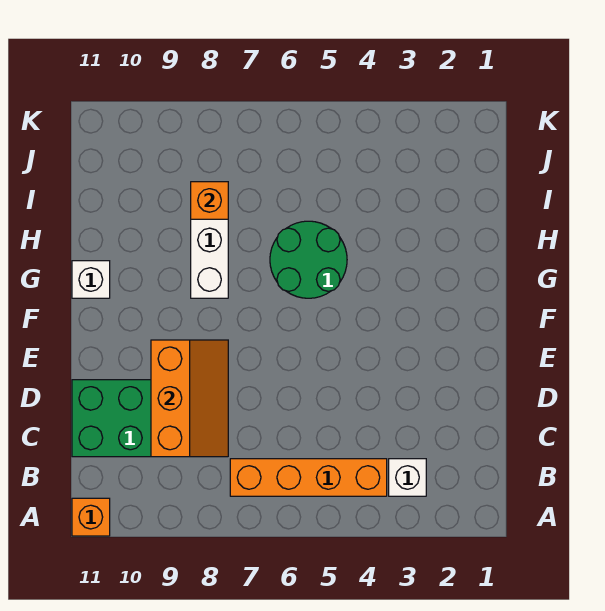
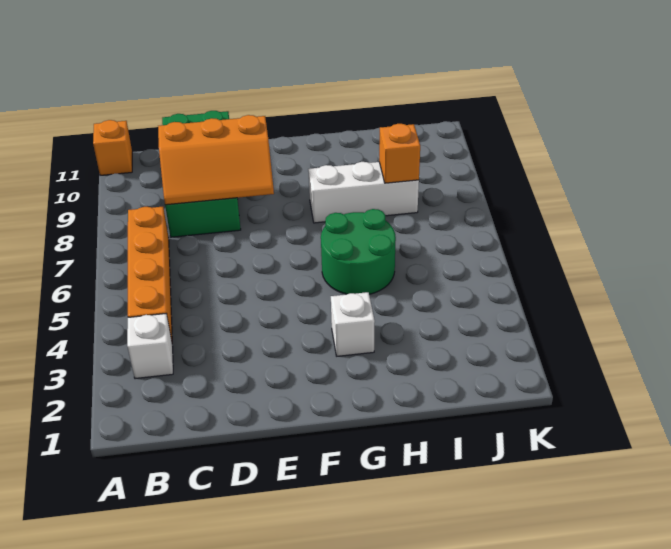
white 1x1 brick [72,261,110,298] -> white 1x1 brick moved to [331,292,375,356]

